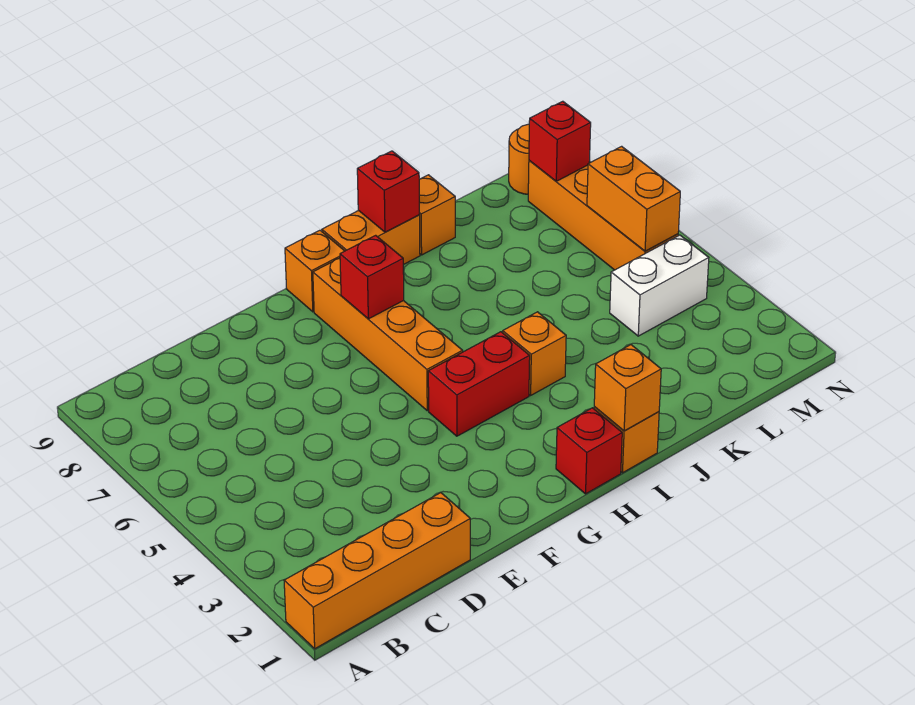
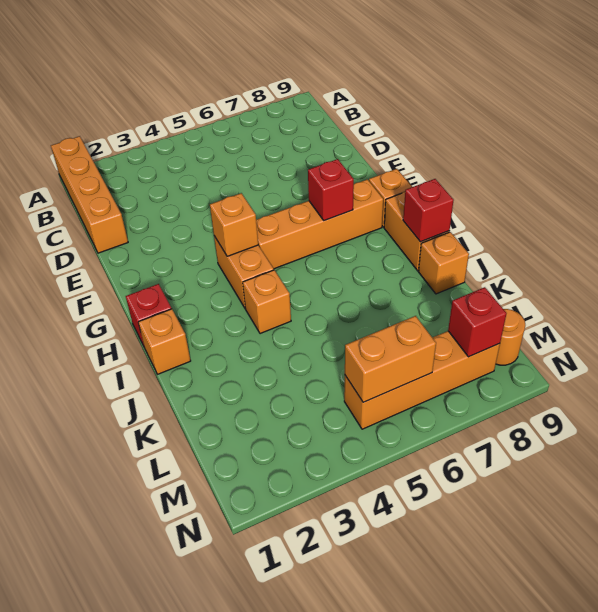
red 1x2 brick [428,332,530,436] -> orange 1x2 brick [214,236,274,309]
orange 1x1 brick [594,345,661,431] -> orange 1x1 brick moved to [210,193,258,256]
white 1x2 brick [610,235,709,336] -> none

